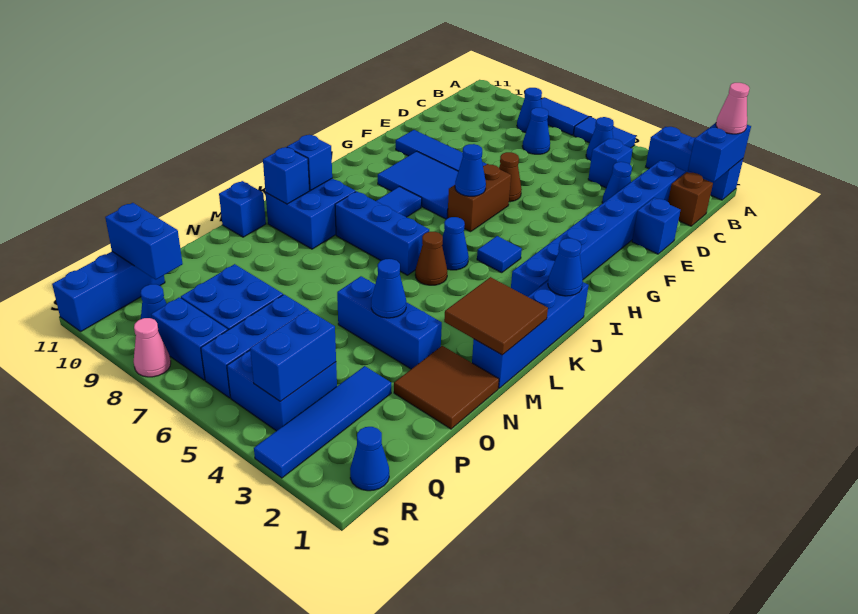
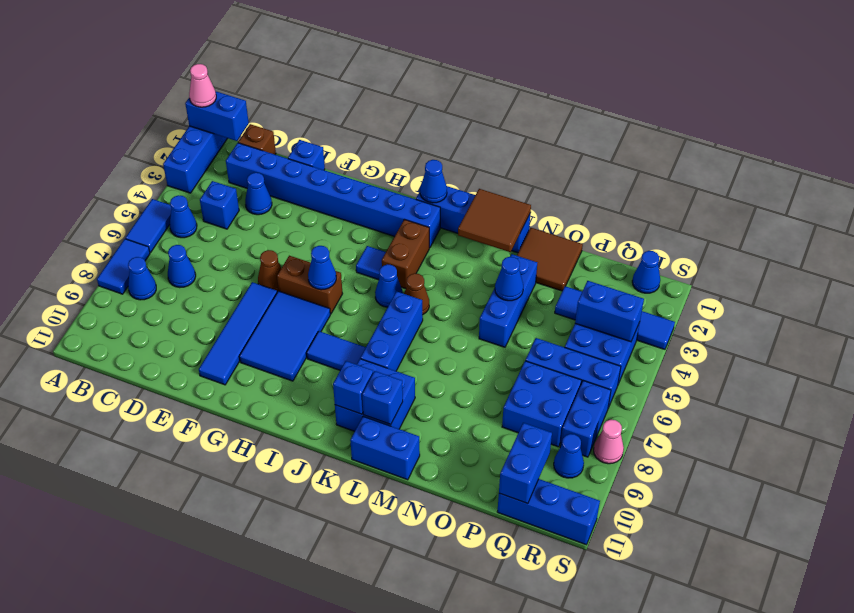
none -> brown 1x2 brick [382,219,429,289]
blue 1x1 brick [219,181,266,237] -> blue 1x2 brick [350,416,420,480]

